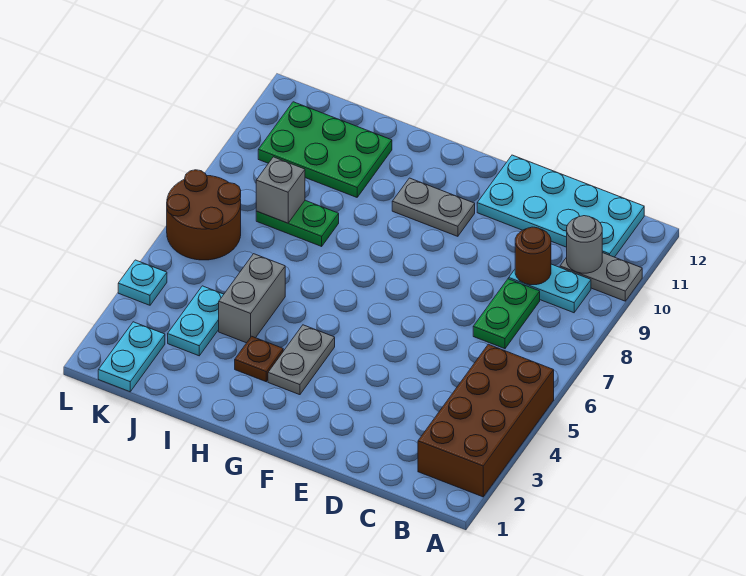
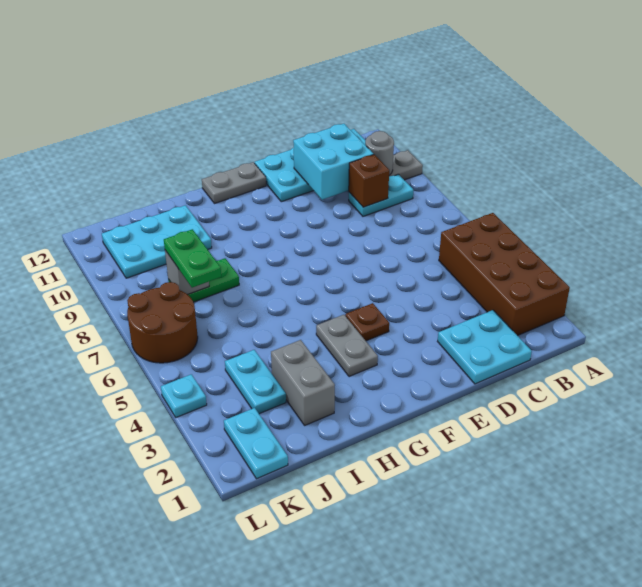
none -> cyan 2x2 plate [438,310,532,384]
green 1x2 plate [473,279,540,349] -> green 1x2 plate moved to [164,229,221,288]
brown 1x1 round brick [515,227,551,285] -> brown 1x1 brick [349,155,389,207]
none -> cyan 2x2 brick [293,124,374,200]
grey 1x2 plate [392,178,475,236] -> grey 1x2 plate moved to [202,162,266,204]
brown 1x1 plate [235,336,283,382] -> brown 1x1 plate moved to [345,303,389,341]
grey 1x2 brick [219,254,285,343] -> grey 1x2 brick moved to [271,340,335,425]
green 2x3 plate [258,102,392,197] -> cyan 2x3 plate [102,205,212,278]

